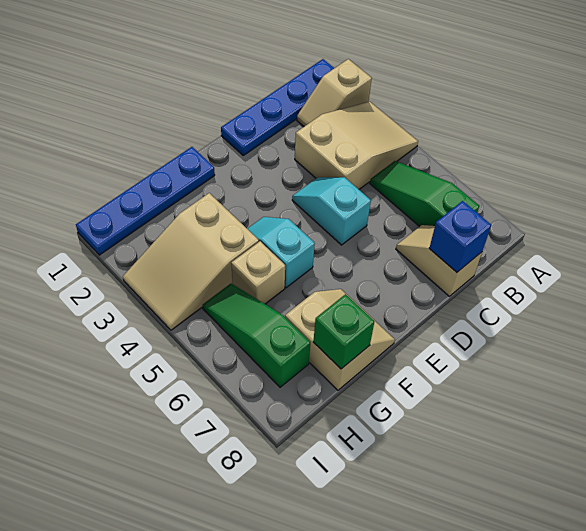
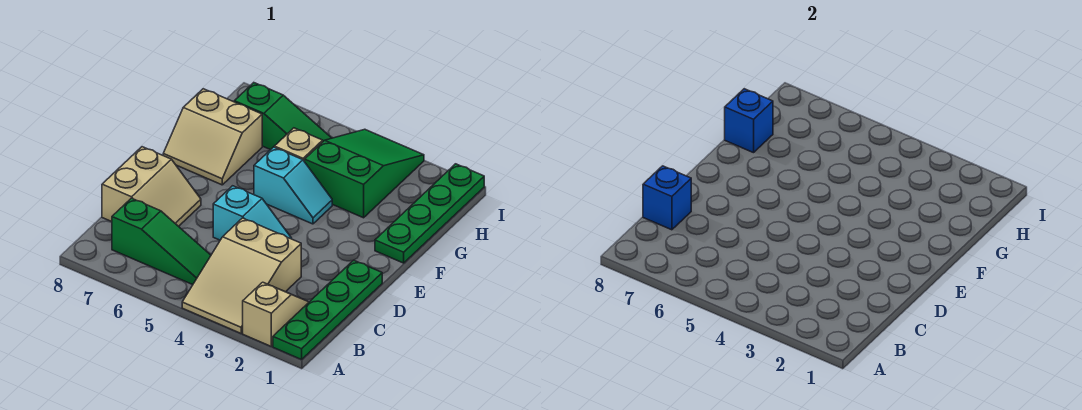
blue 1x4 plate [221,59,334,155] -> green 1x4 plate [273,260,382,360]
tan 1x2 slope [396,225,482,296] -> tan 2x2 slope [102,147,201,226]
blue 1x4 plate [76,147,215,255] -> green 1x4 plate [375,164,484,263]
tan 2x3 slope [123,193,259,330] -> green 2x3 slope [305,129,424,218]
green 1x1 brick [313,294,374,369] -> blue 1x1 brick [725,89,773,153]

